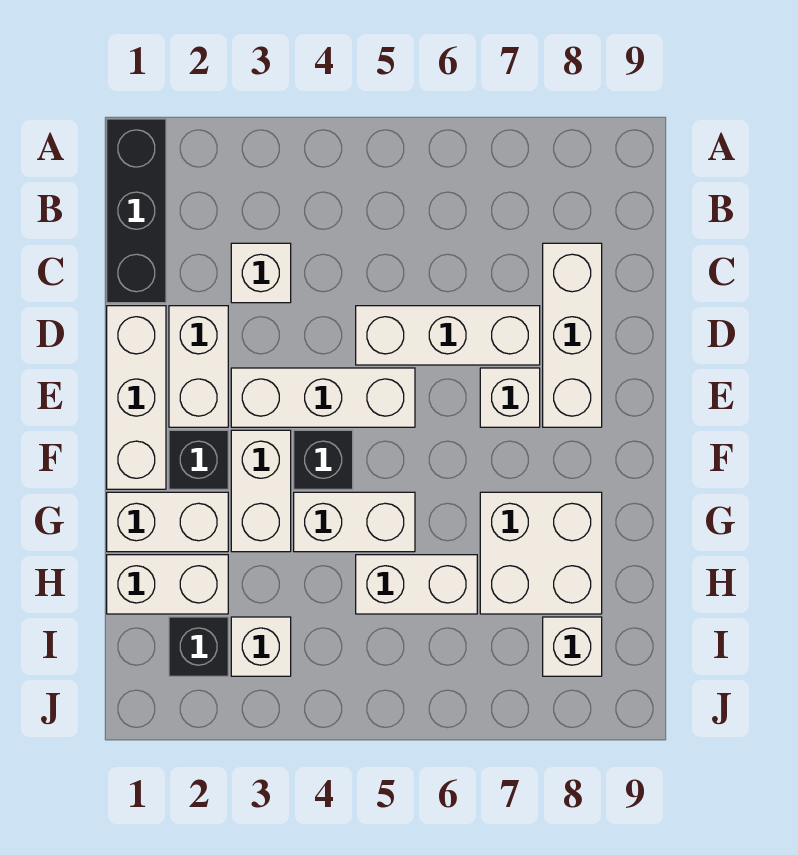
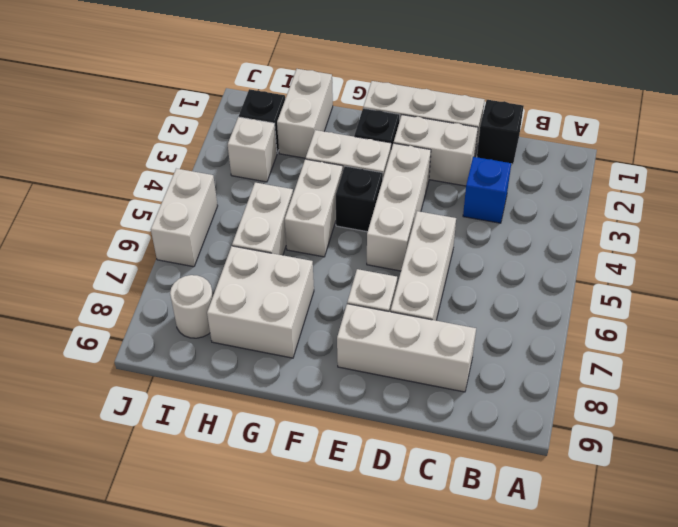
black 1x3 brick [107,119,166,303] -> black 1x1 brick [477,100,524,164]
white 1x1 brick [231,243,291,303] -> blue 1x1 brick [463,157,511,223]
white 1x2 brick [107,492,228,552] -> white 1x2 brick moved to [151,169,218,267]
white 1x1 brick [543,617,602,676] -> white 1x1 round brick [170,275,213,338]

